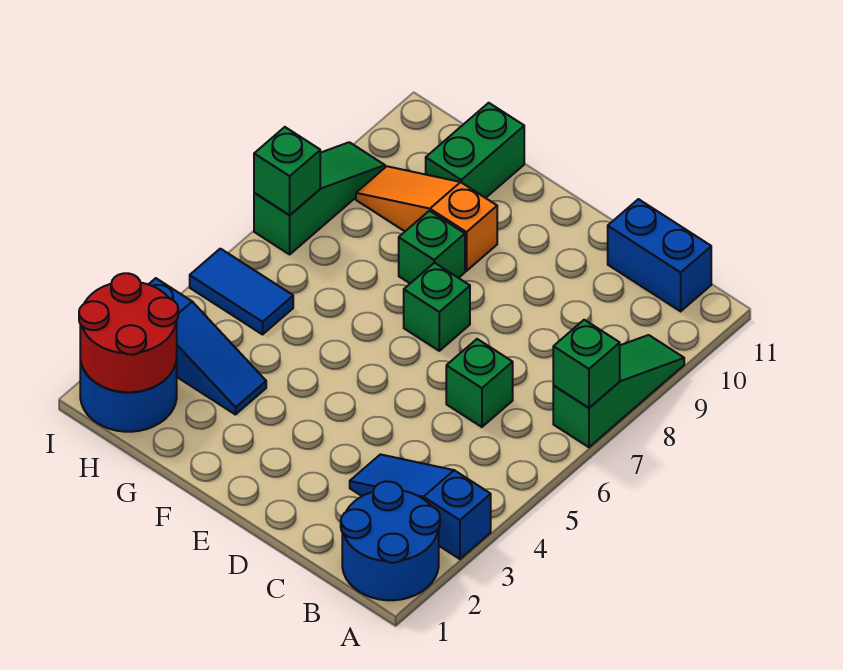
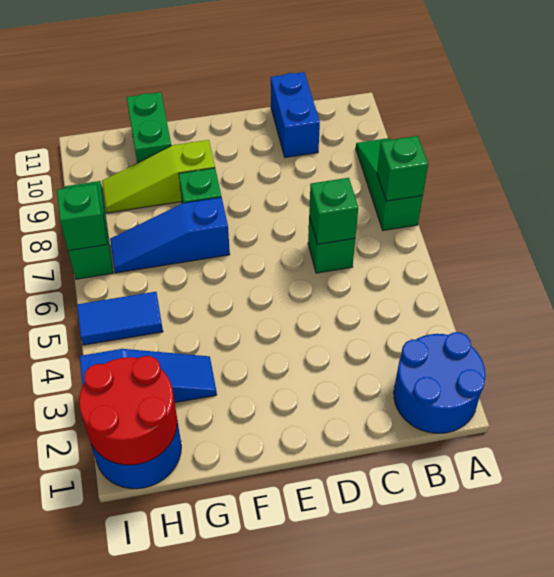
blue 1x3 slope [350,454,491,559] -> blue 1x3 slope moved to [110,197,230,273]
blue 1x2 brick [608,199,711,311] -> blue 1x2 brick turned to [271,72,320,158]
green 1x1 brick [404,263,470,351] -> green 1x1 brick moved to [309,178,358,244]
orange 1x3 slope [356,166,497,271] -> lime 1x3 slope [102,140,215,213]

